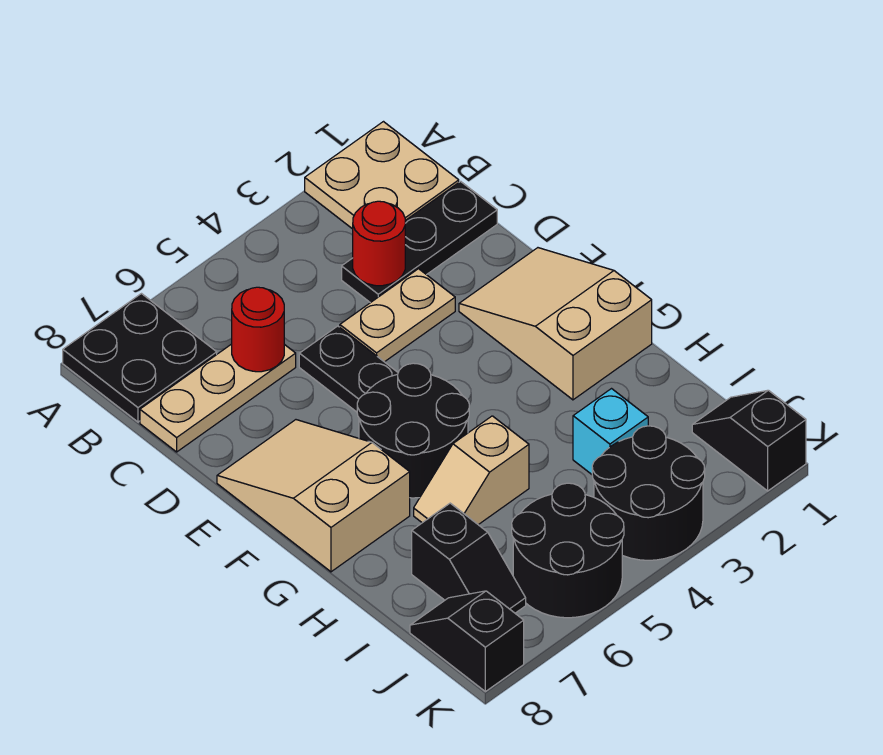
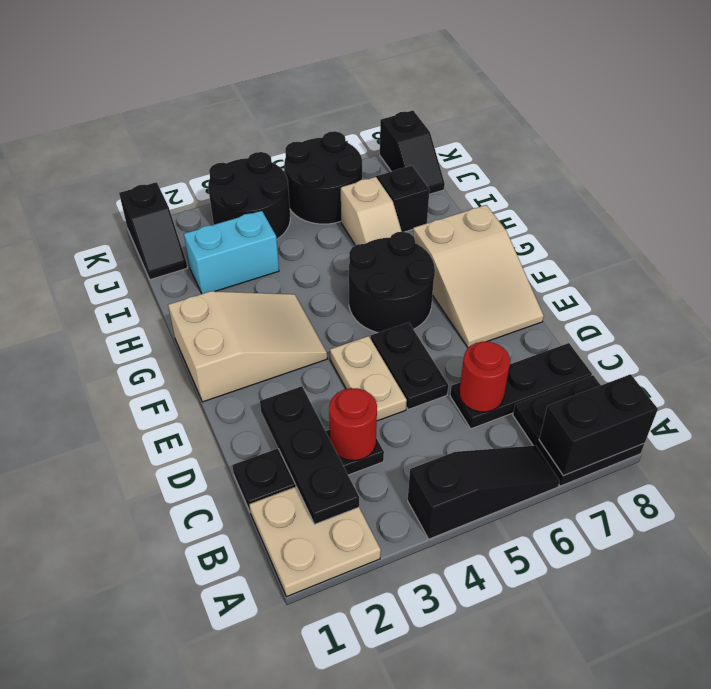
none -> black 1x3 slope [408,446,560,539]
none -> black 1x2 brick [539,374,658,476]
none -> black 1x3 plate [260,386,359,524]
tan 1x3 plate [140,344,296,452] -> black 1x3 plate [450,343,592,429]
tan 1x2 plate [340,269,455,362] -> tan 1x2 plate turned to [330,336,407,421]
tan 2x3 slope [459,248,652,400] -> tan 2x3 slope turned to [168,291,327,402]
tan 1x2 slope [414,416,529,525] -> tan 1x2 slope turned to [341,177,402,246]
cyan 1x1 brick [573,389,648,474] -> cyan 1x2 brick [184,211,279,294]

